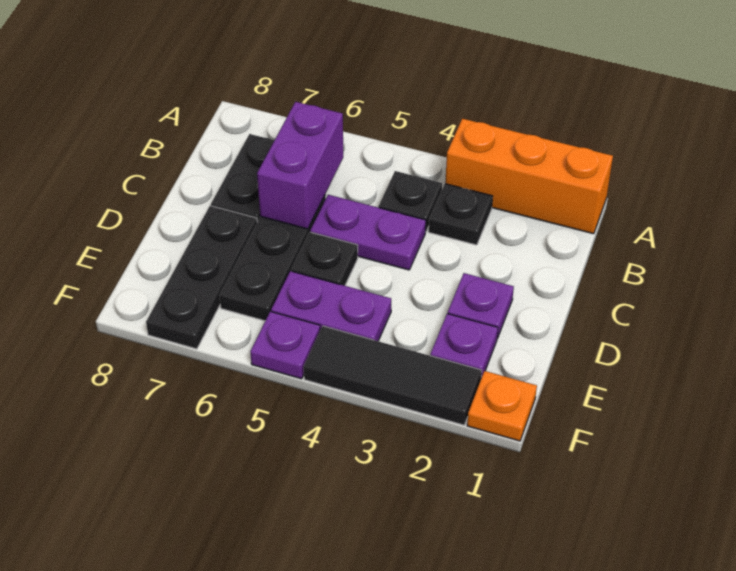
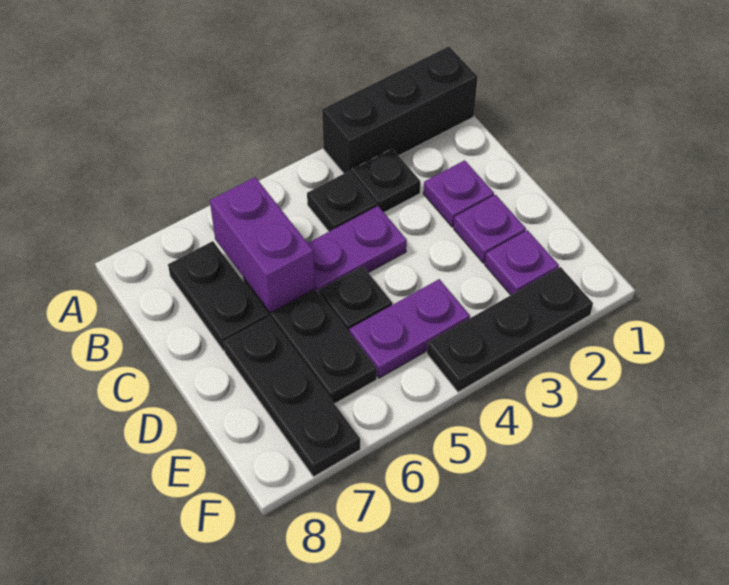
orange 1x3 brick [445,119,613,234] -> black 1x3 brick [322,46,478,173]
orange 1x1 plate [467,371,537,441] -> none
black 1x3 tile [304,326,482,425] -> black 1x3 plate [427,267,593,392]
purple 1x1 plate [250,311,320,379] -> purple 1x1 plate moved to [423,160,494,227]

